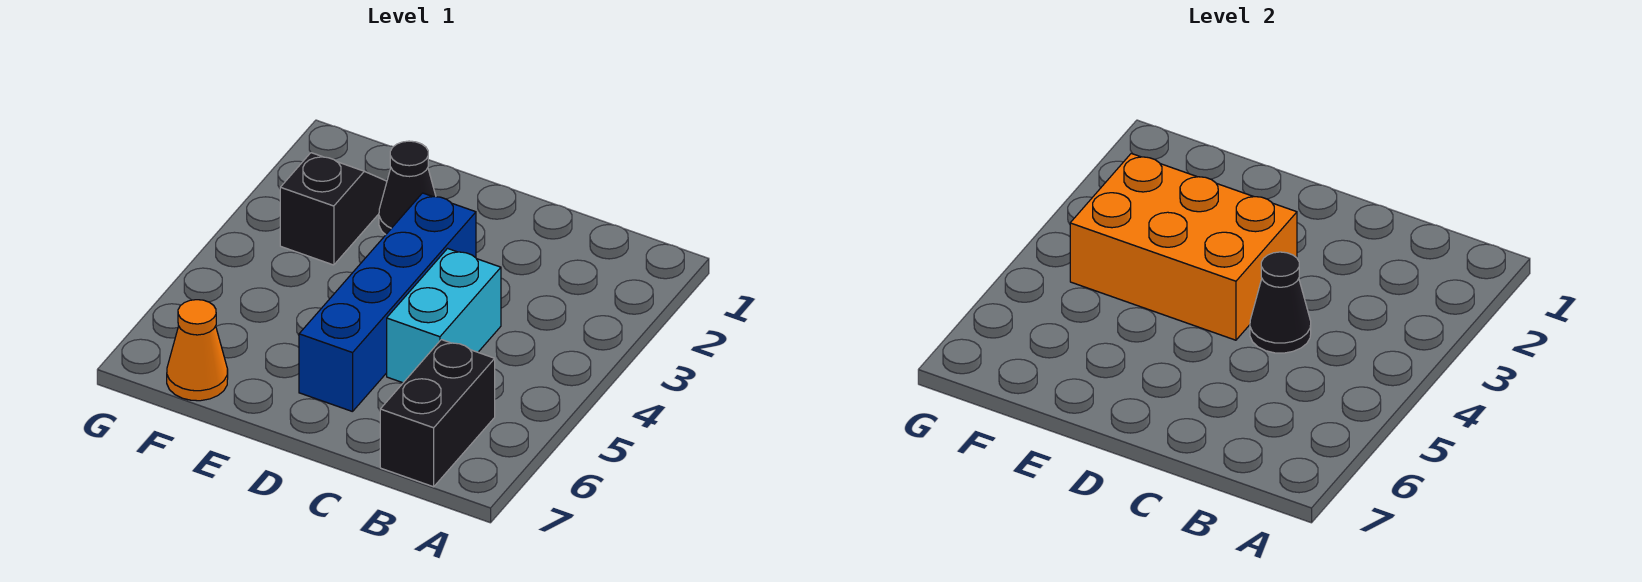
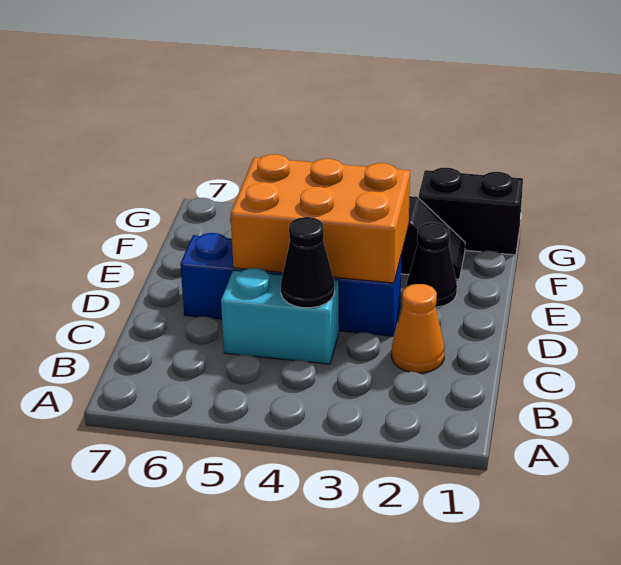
black 1x2 brick [380,340,495,487] -> black 1x2 brick moved to [418,168,523,255]
orange 2x3 brick [1070,153,1297,340] -> orange 2x3 brick turned to [231,154,410,283]
orange 1x1 cone [167,300,228,401] -> orange 1x1 cone moved to [392,284,445,373]

